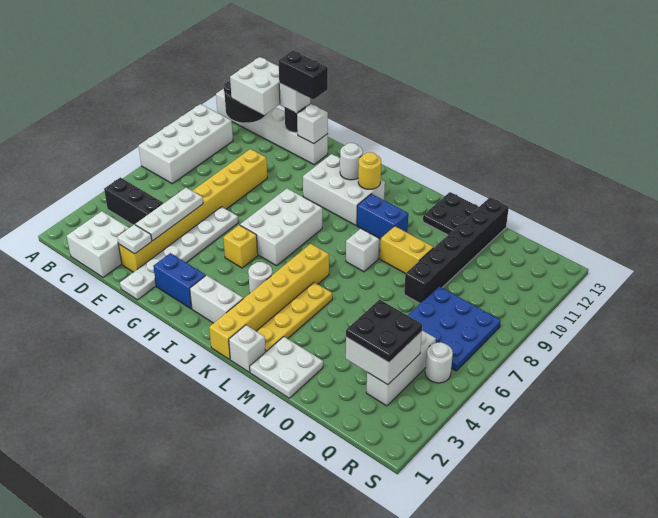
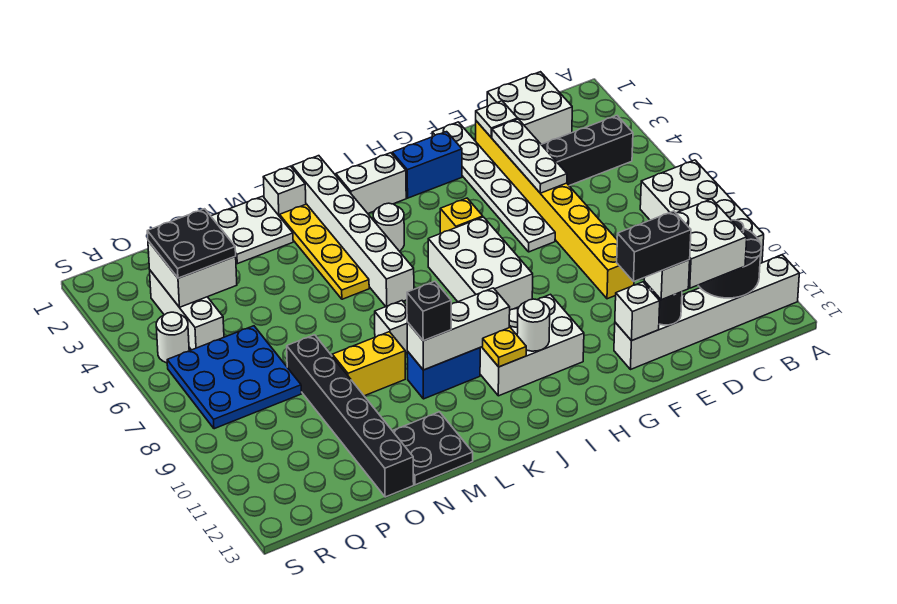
none -> white 1x3 brick [407,288,510,370]
yellow 1x1 round brick [358,152,381,189] -> yellow 1x1 plate [482,327,526,367]
yellow 1x6 brick [209,244,329,359] -> white 1x6 brick [292,156,414,306]
none -> black 1x1 brick [407,281,451,341]

